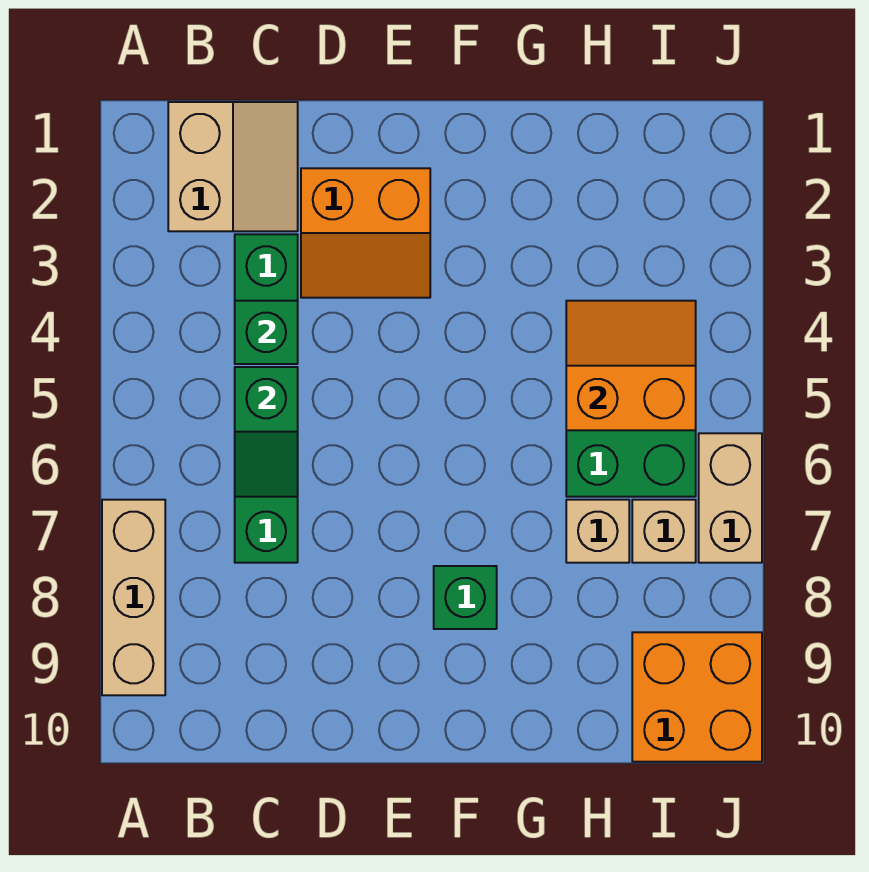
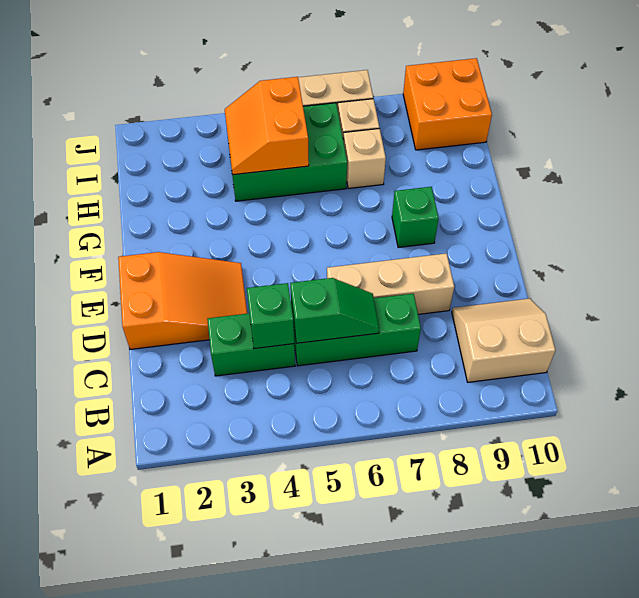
tan 1x3 brick [102,500,165,695] -> tan 1x3 brick moved to [327,253,454,314]
tan 2x2 slope [168,102,298,231] -> tan 2x2 slope moved to [452,298,555,382]
orange 2x2 slope [301,168,430,298] -> orange 2x3 slope [118,252,247,349]

